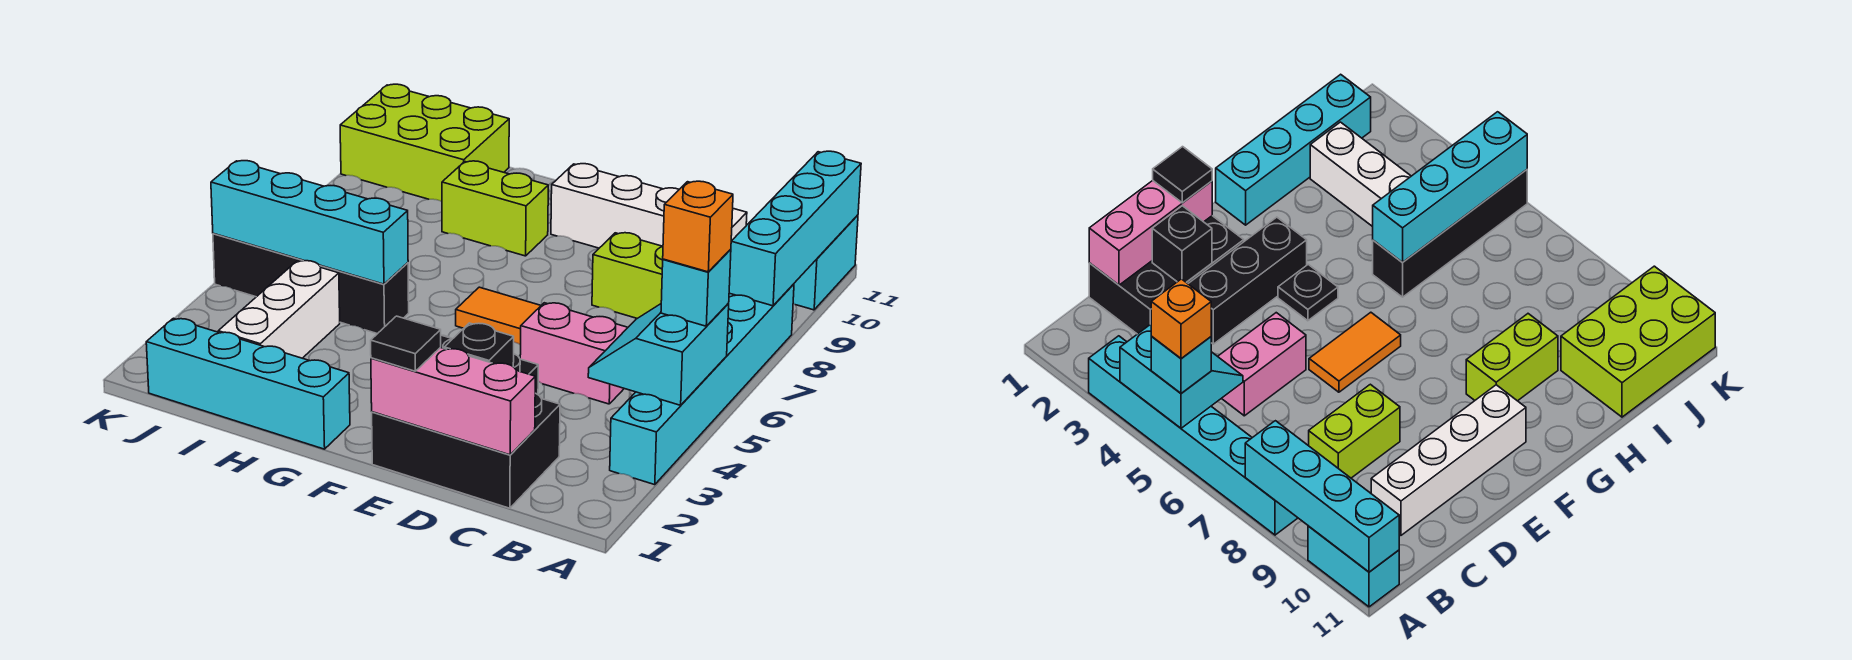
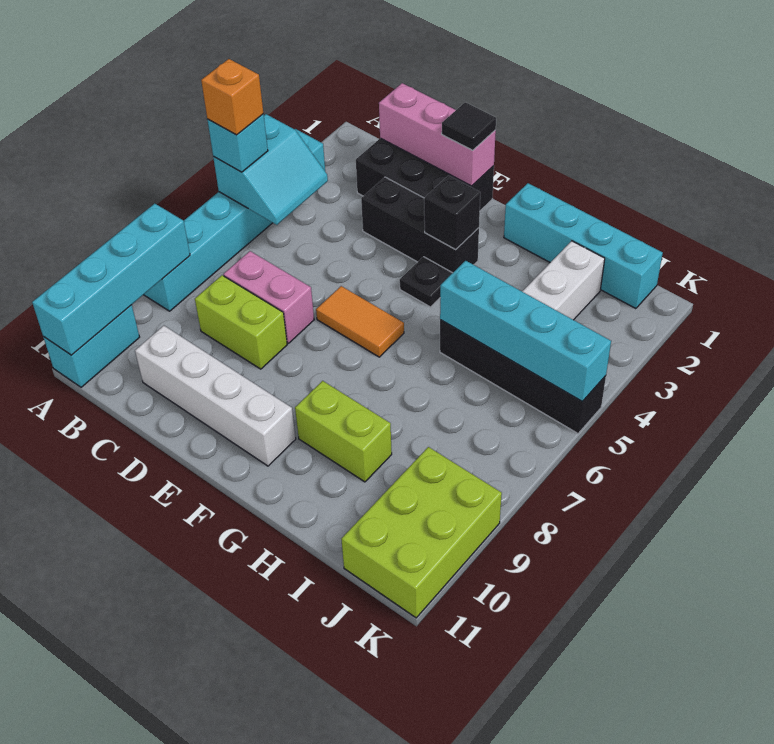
pink 1x2 brick [520,303,628,404] -> pink 1x2 brick moved to [223,251,314,343]
black 1x1 brick [444,323,514,366] -> black 1x1 brick moved to [424,176,480,250]
lime 2x3 brick [340,84,509,202] -> lime 2x3 brick turned to [341,447,502,618]

